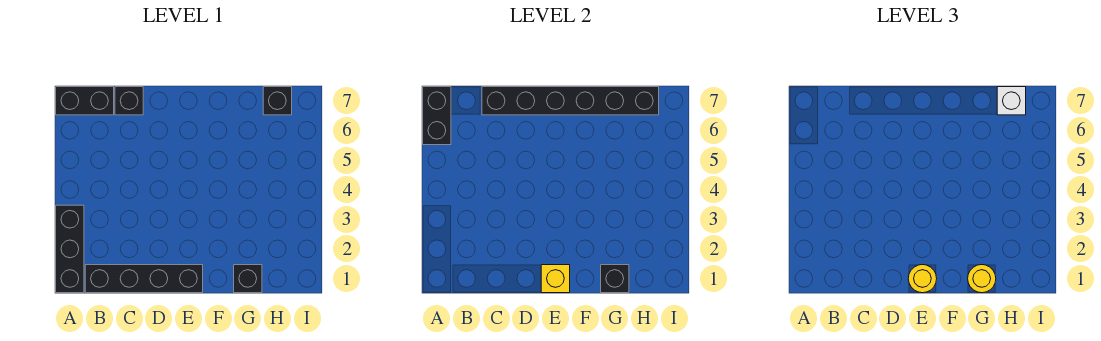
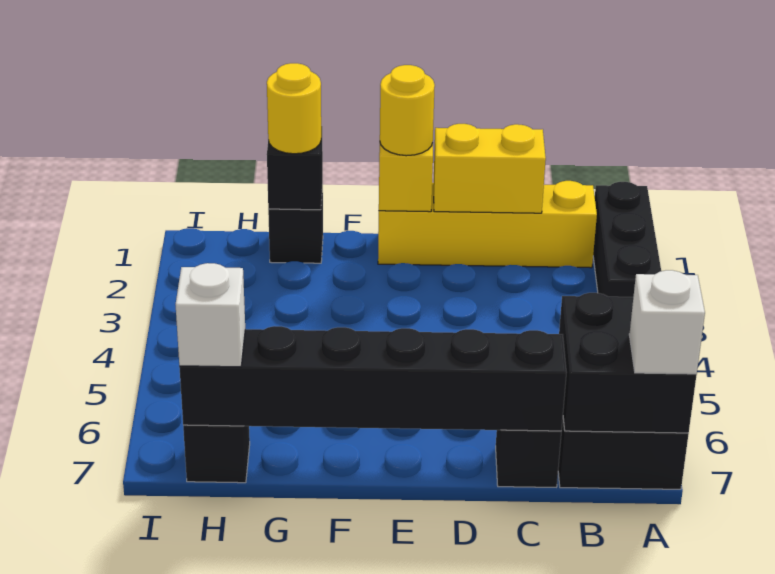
black 1x2 brick [423,87,451,145] -> black 2x2 brick [559,293,697,433]
none -> white 1x1 brick [629,270,705,374]
black 1x4 brick [85,265,203,293] -> yellow 1x4 brick [378,181,597,268]
none -> yellow 1x2 brick [434,124,546,213]

